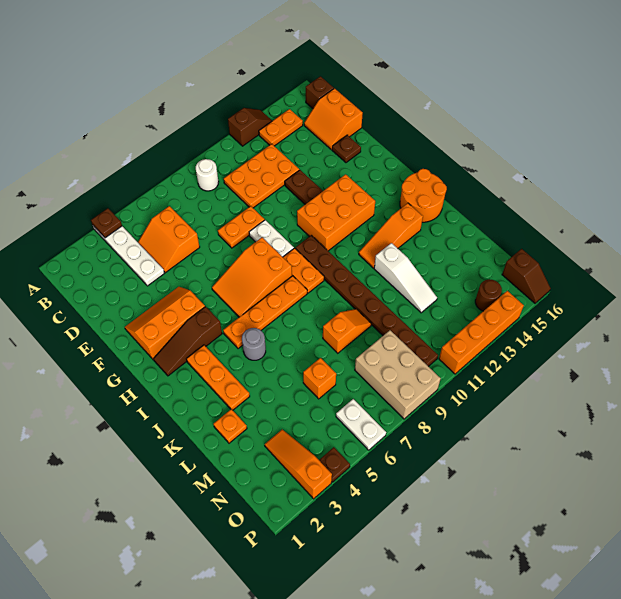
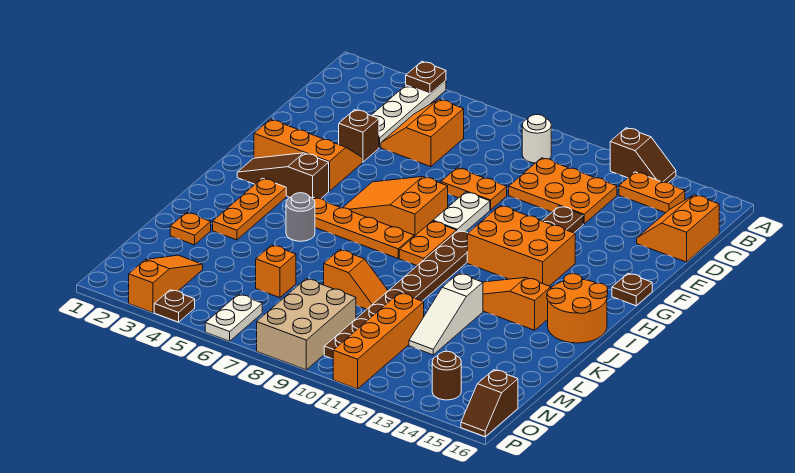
brown 1x1 brick [306,76,334,108] -> brown 1x1 brick moved to [339,110,379,162]
brown 1x1 plate [332,135,361,163] -> brown 1x1 plate moved to [612,273,652,306]
orange 1x4 brick [439,291,524,374] -> orange 1x4 brick turned to [333,293,424,389]

